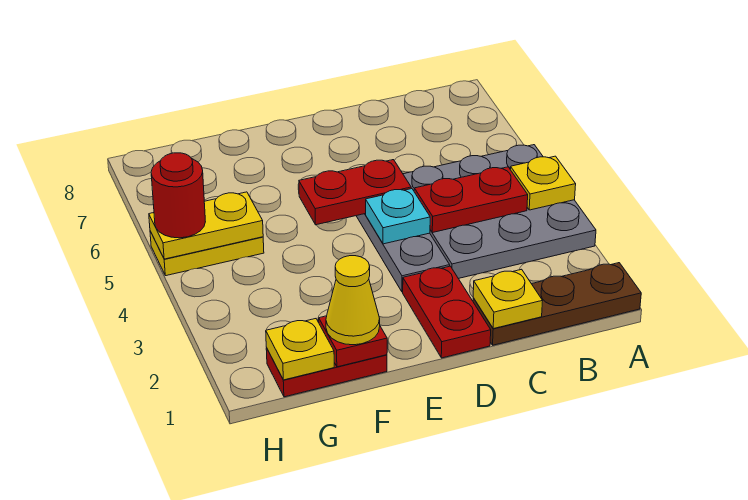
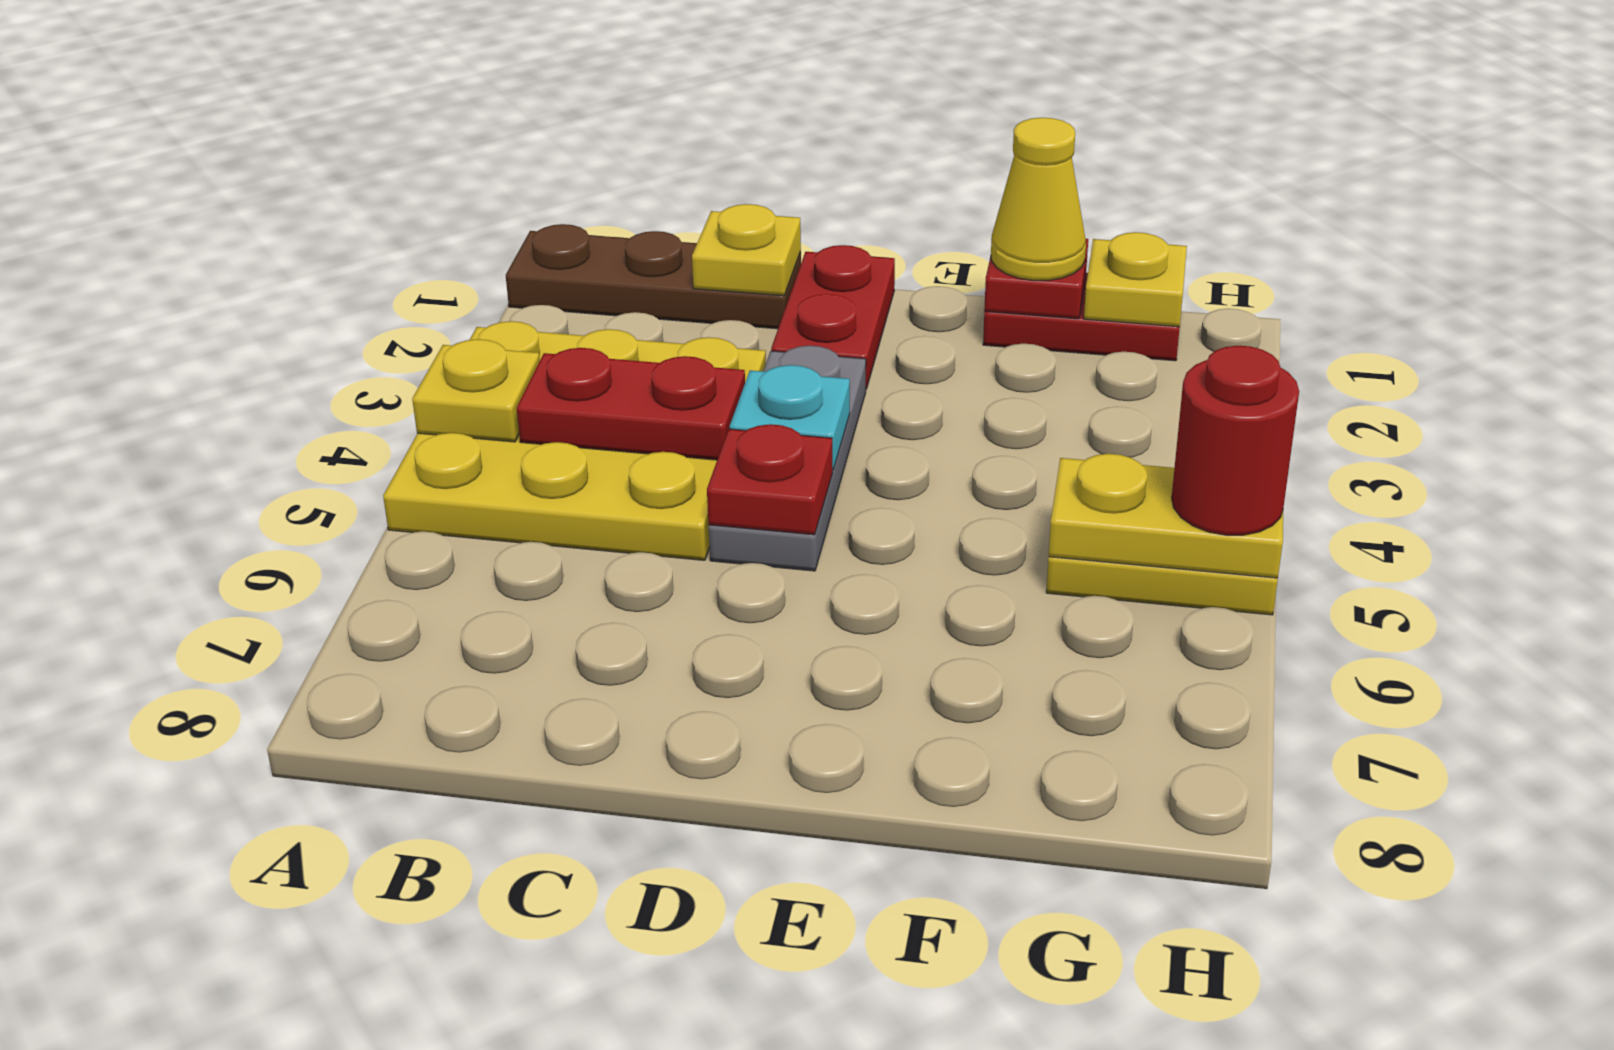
grey 3x3 plate [403,145,596,279] -> yellow 3x3 plate [383,321,766,560]
red 1x2 plate [299,160,411,225] -> red 1x1 plate [707,424,833,535]

